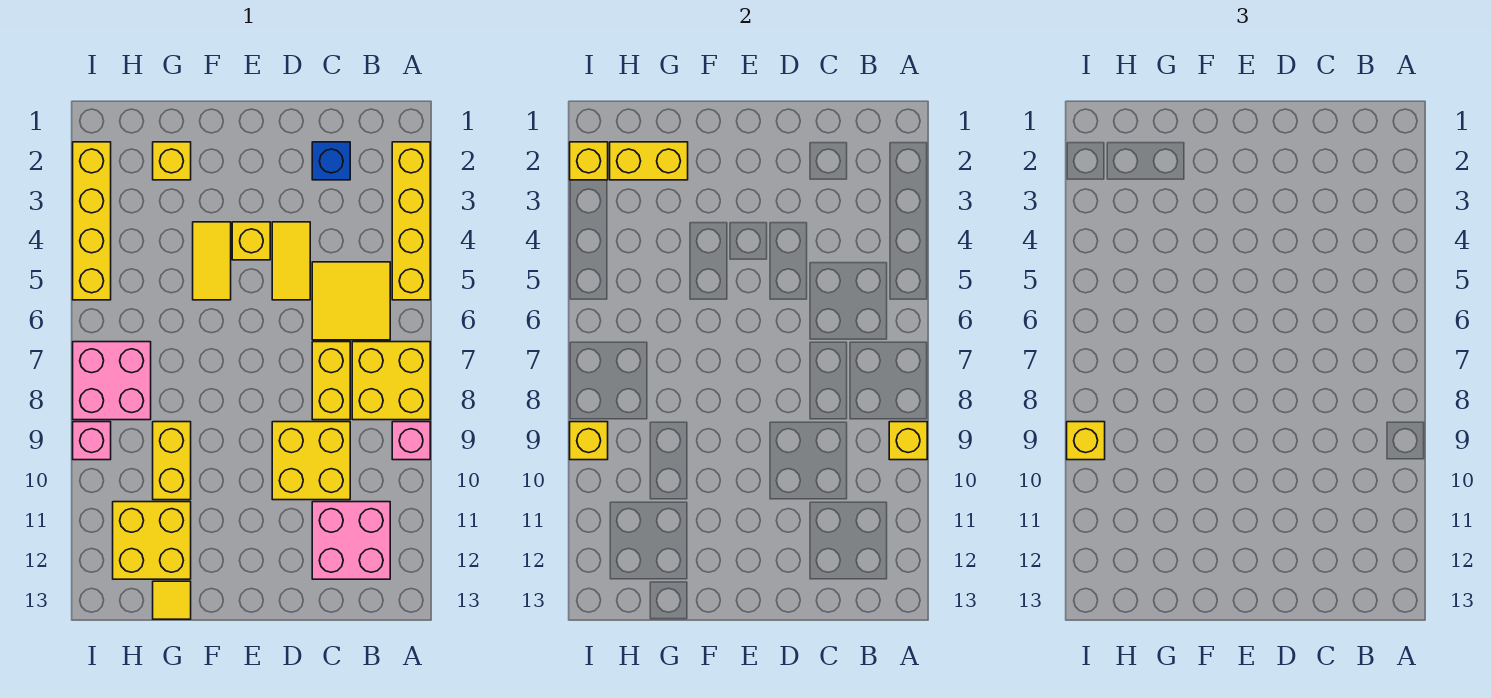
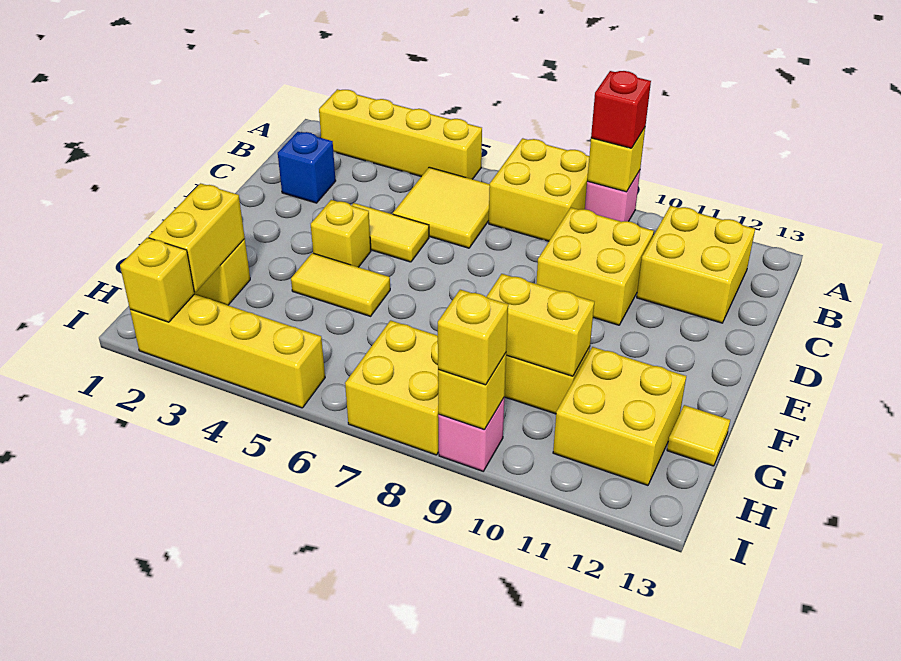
none -> red 1x1 brick [591,71,651,148]
pink 2x2 brick [312,502,390,579] -> yellow 2x2 brick [637,206,755,323]
yellow 1x2 brick [312,342,350,420] -> yellow 1x2 brick moved to [486,274,594,376]
pink 2x2 brick [73,342,151,420] -> yellow 2x2 brick [345,320,439,455]

